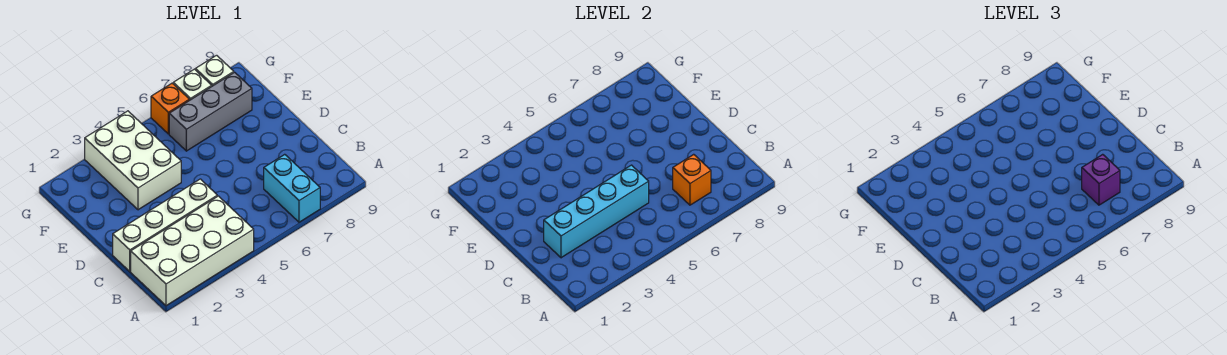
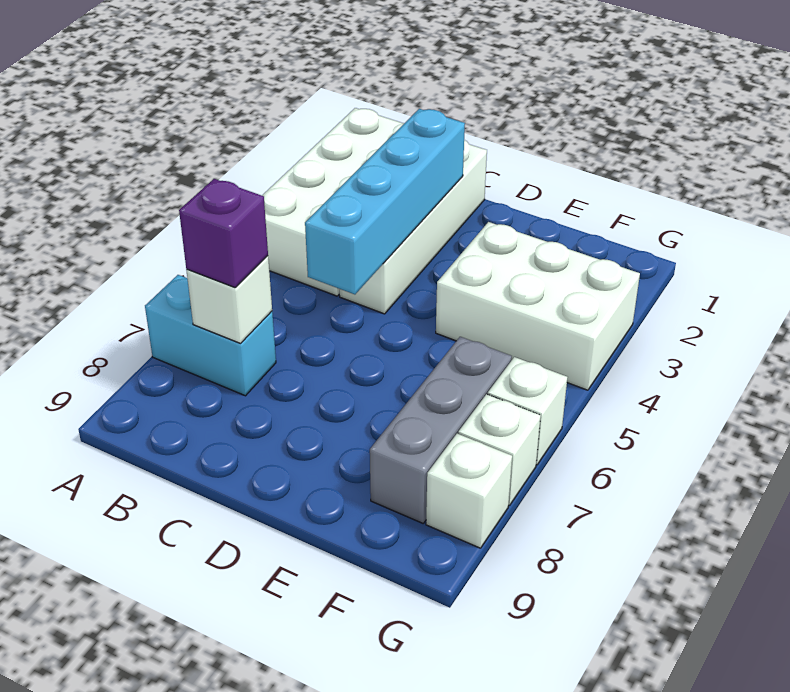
orange 1x1 brick [673,154,711,205] -> white 1x1 brick [186,256,272,343]
orange 1x1 brick [151,83,189,134] -> white 1x1 brick [488,357,568,465]

